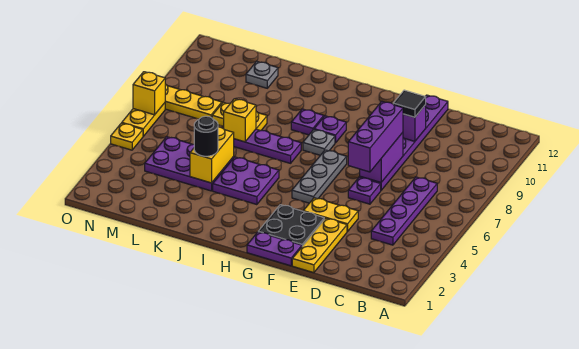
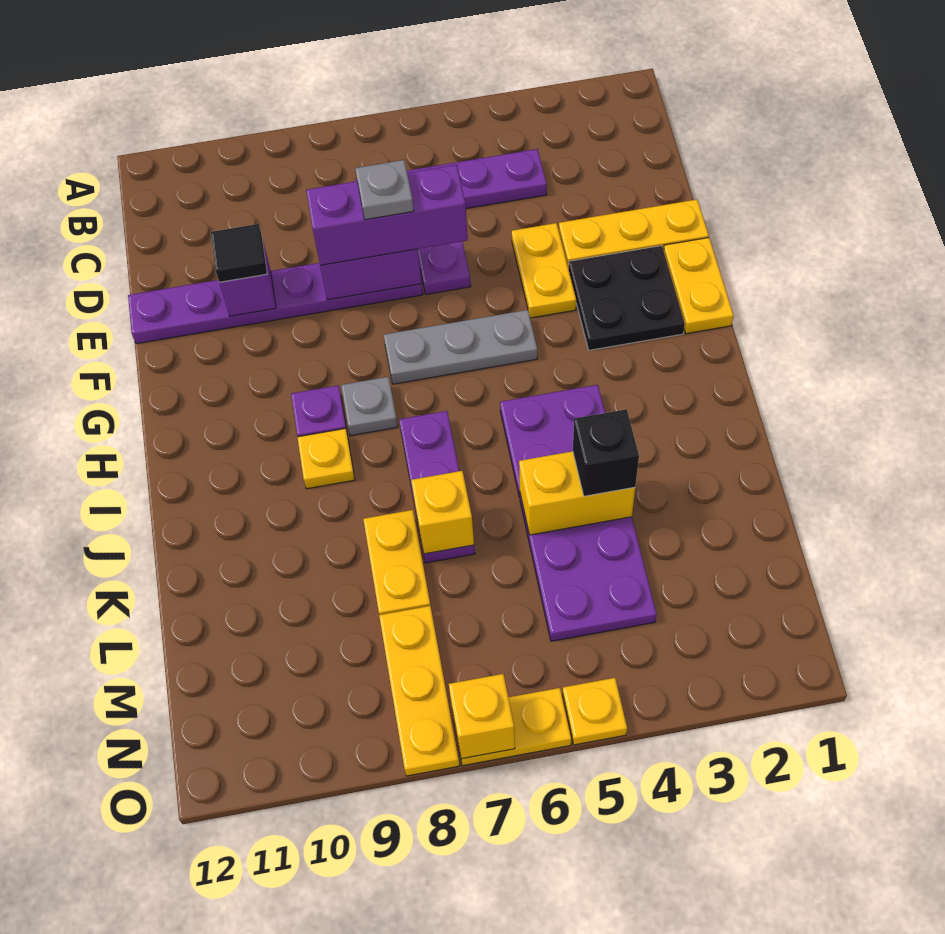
purple 1x2 plate [247,232,302,266] -> yellow 1x2 plate [664,238,734,334]
purple 1x1 plate [291,109,324,135] -> yellow 1x1 plate [297,429,355,489]
black 1x1 round brick [194,116,218,156] -> black 1x1 brick [573,409,639,496]
grey 1x1 plate [246,61,278,88] -> grey 1x1 plate moved to [355,160,414,220]

